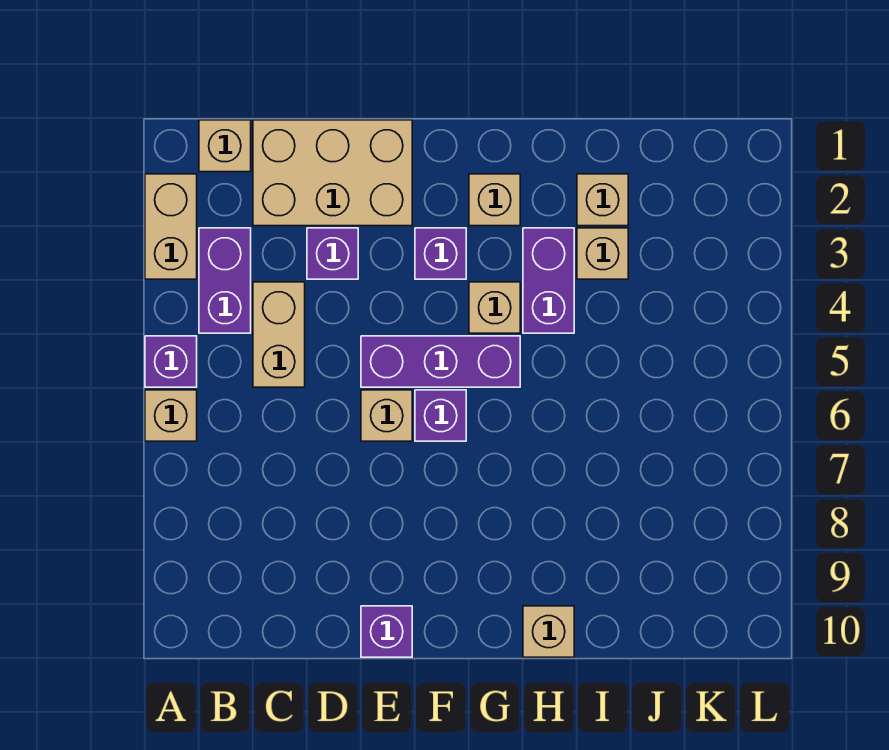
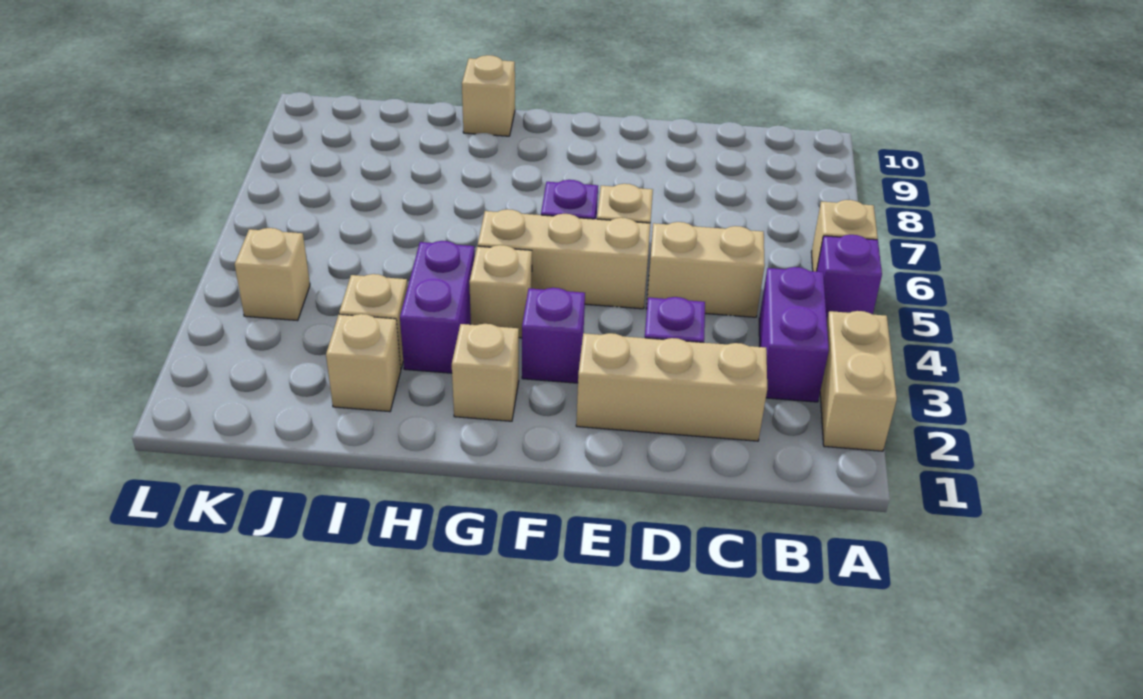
tan 1x1 brick [199,120,251,172] -> tan 1x1 brick moved to [235,228,310,321]
tan 2x3 brick [253,120,412,226] -> tan 1x3 brick [576,333,767,441]
tan 1x2 brick [253,282,305,387] -> tan 1x2 brick turned to [646,222,765,317]
purple 1x3 brick [361,336,520,387] -> tan 1x3 brick [478,209,650,309]
purple 1x1 brick [361,606,412,657] -> none

